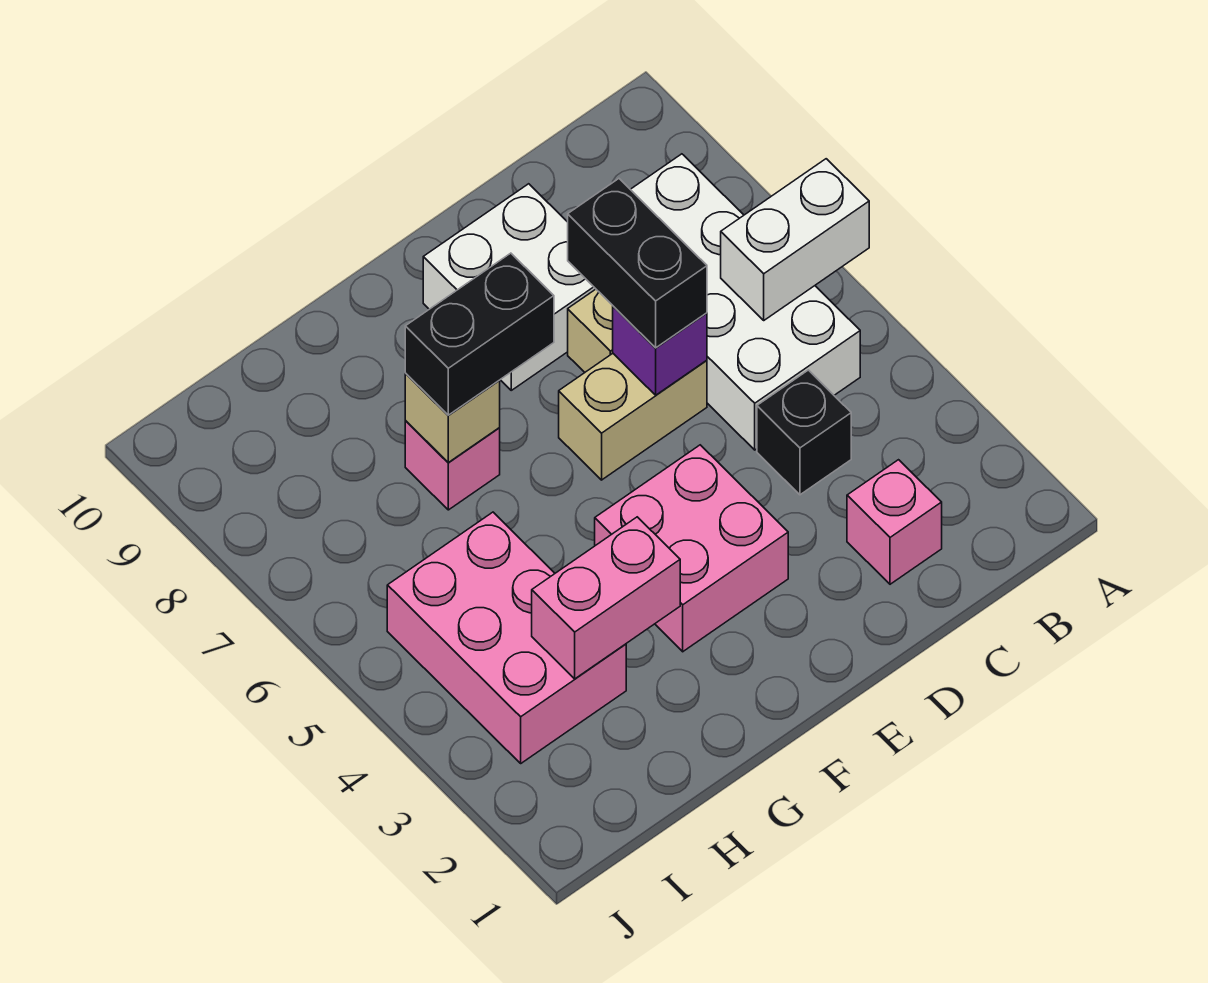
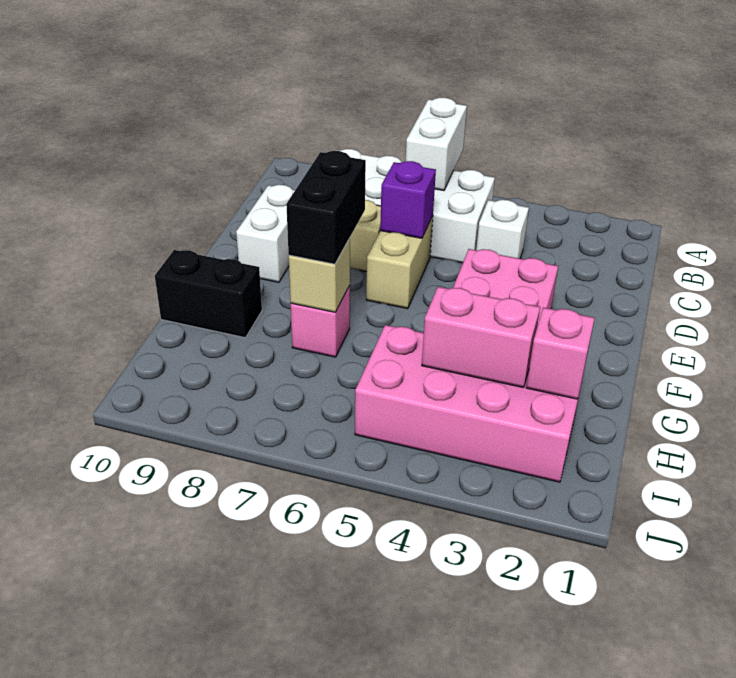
pink 1x1 brick [847,460,942,584] -> pink 1x1 brick moved to [526,308,595,399]
black 1x1 brick [757,370,851,495] -> white 1x1 brick [476,200,529,259]
black 1x2 brick [568,179,707,348] -> black 1x2 brick moved to [155,250,262,338]
white 2x2 brick [423,184,595,390] -> white 1x2 brick [236,185,295,282]
pink 1x2 brick [532,517,680,679] -> pink 1x2 brick turned to [422,287,540,387]
pink 2x3 brick [387,512,626,763] -> pink 2x4 brick [355,325,584,482]

